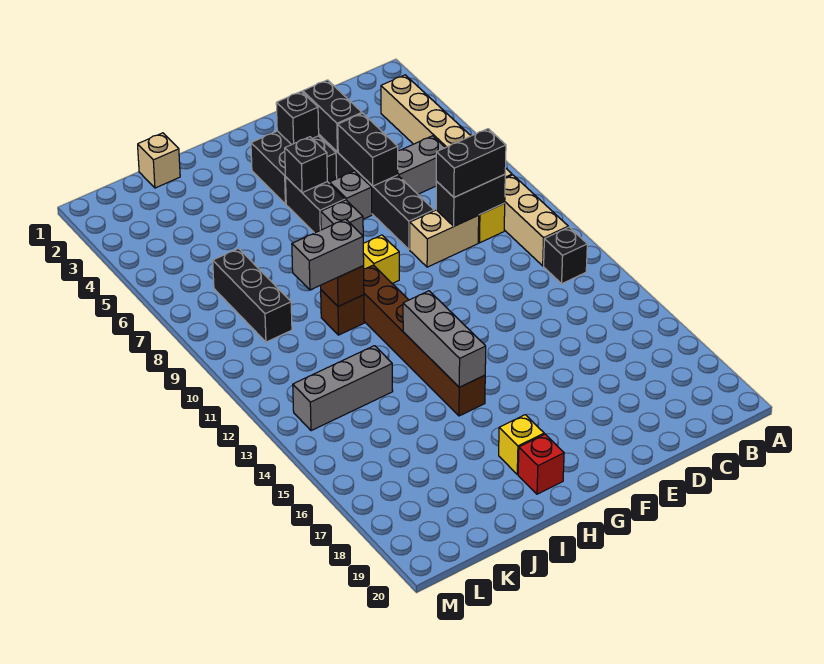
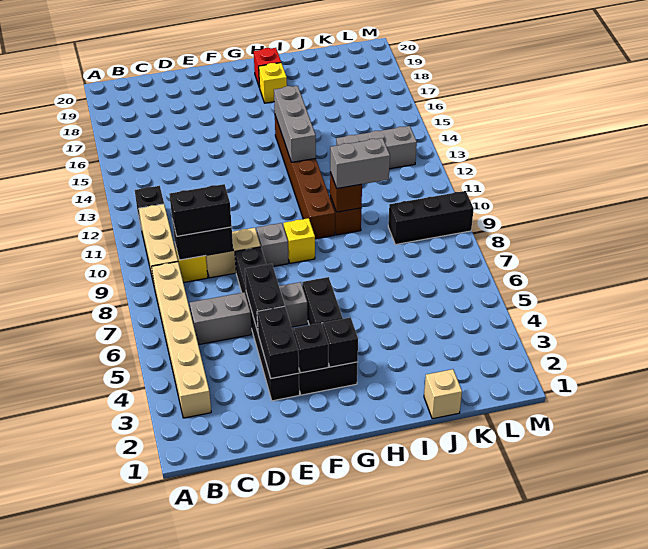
black 1x1 brick [285,137,327,193] -> black 1x1 brick moved to [323,317,358,367]
grey 1x1 brick [321,200,363,236] -> grey 1x1 brick moved to [257,223,289,266]
black 1x3 brick [213,249,292,342] -> black 1x3 brick turned to [388,191,474,245]

